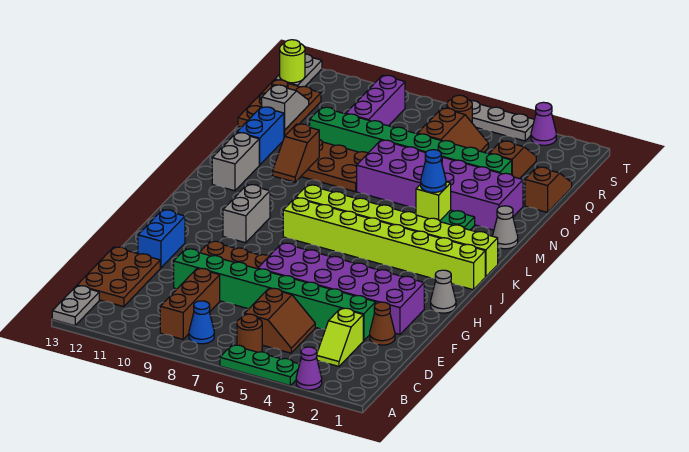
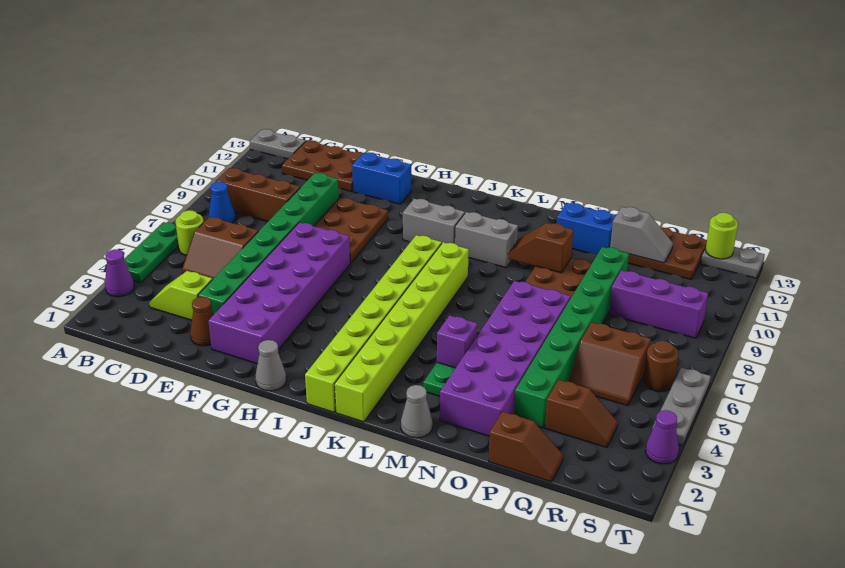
brown 1x1 round brick [237,314,262,352] -> lime 1x1 round brick [175,210,204,255]
grey 1x2 brick [212,133,259,191] -> grey 1x2 brick moved to [455,212,518,267]
lime 1x1 brick [416,182,451,221] -> purple 1x1 brick [437,315,478,368]
blue 1x1 cone [421,150,446,192] -> none

